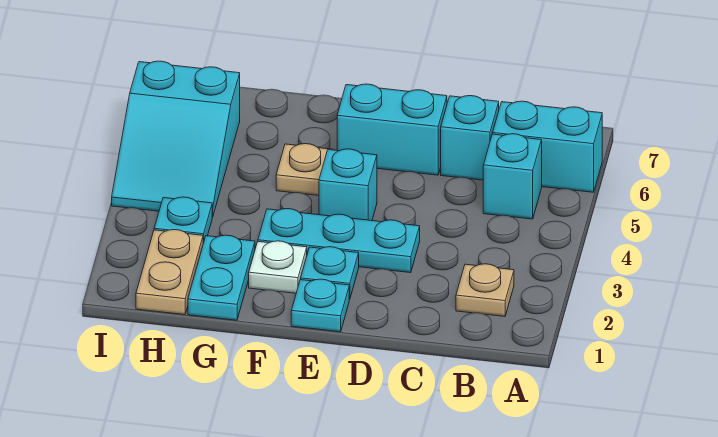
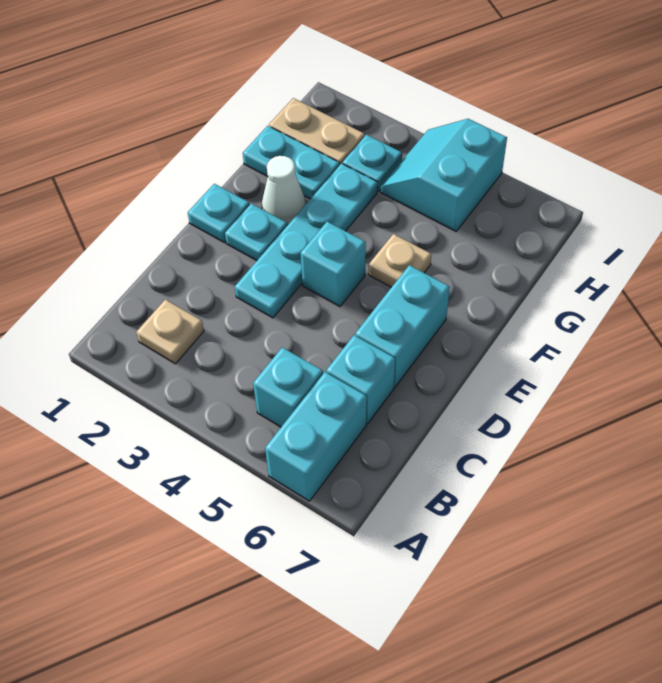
cyan 1x3 plate [258,209,420,273] -> cyan 1x4 plate [235,164,378,318]
white 1x1 plate [249,241,307,293] -> white 1x1 cone [262,156,306,225]
cyan 2x3 slope [112,61,240,217] -> cyan 2x2 slope [380,119,507,231]

